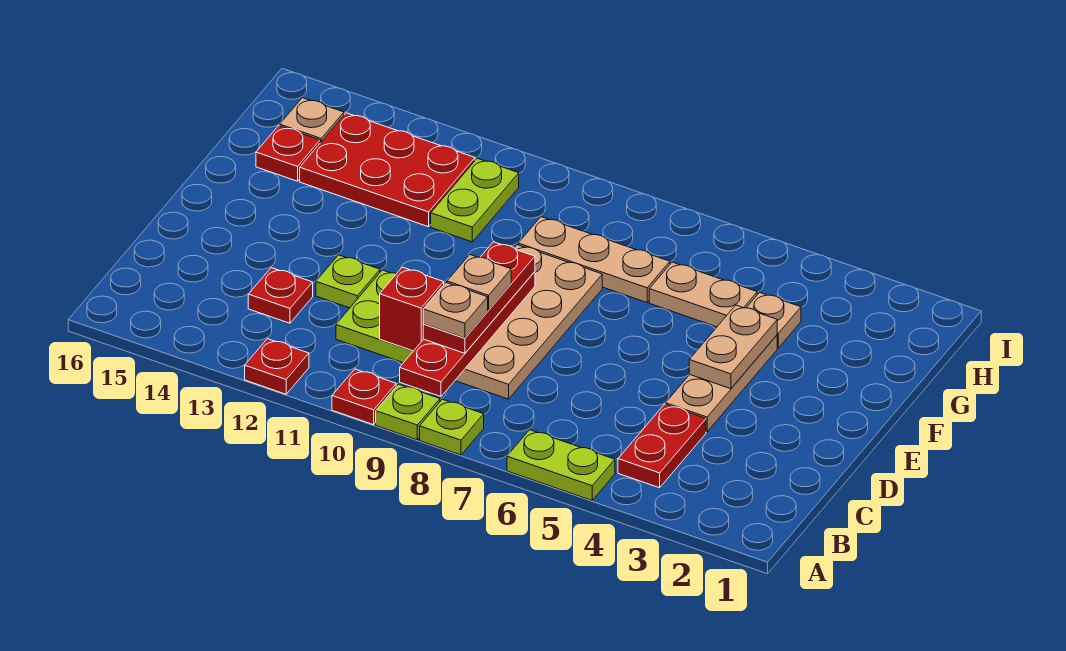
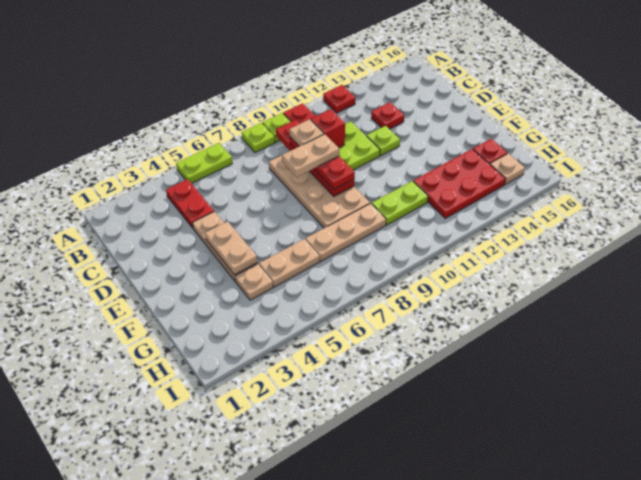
tan 1x1 plate [447,255,511,310] -> tan 1x2 plate [282,134,339,177]
lime 1x2 plate [431,158,519,242] -> lime 1x2 plate turned to [372,181,428,225]

